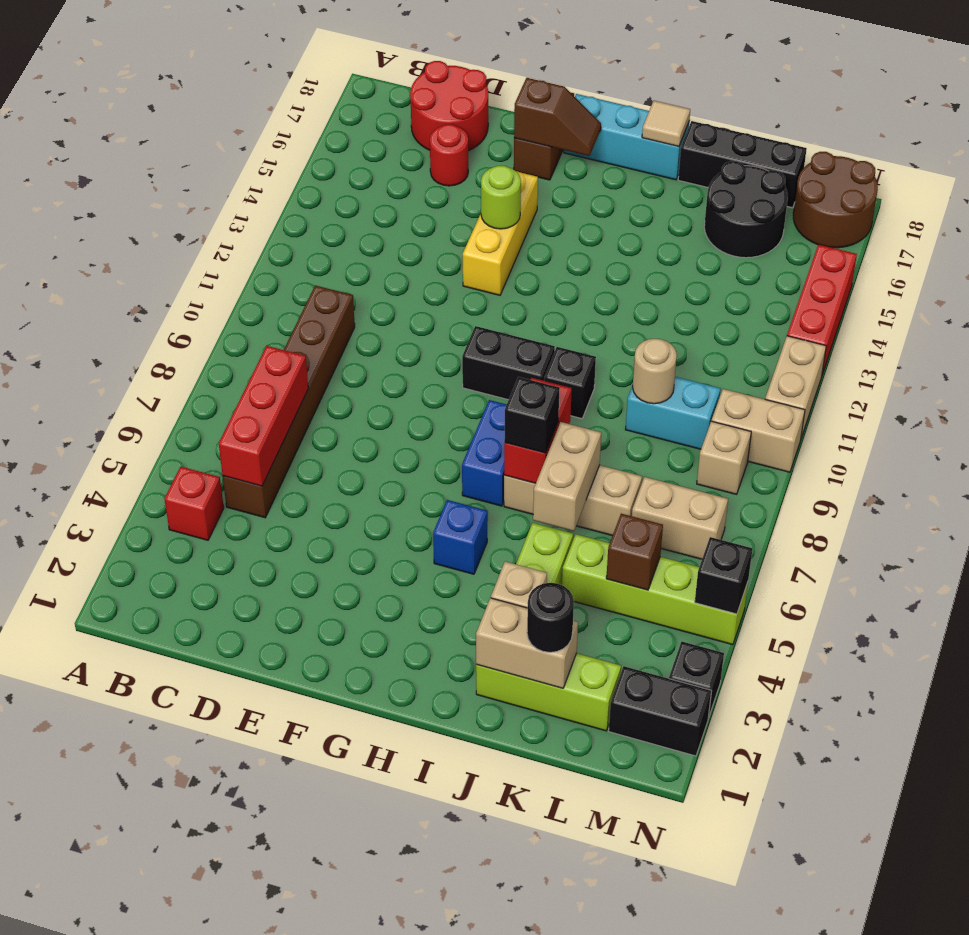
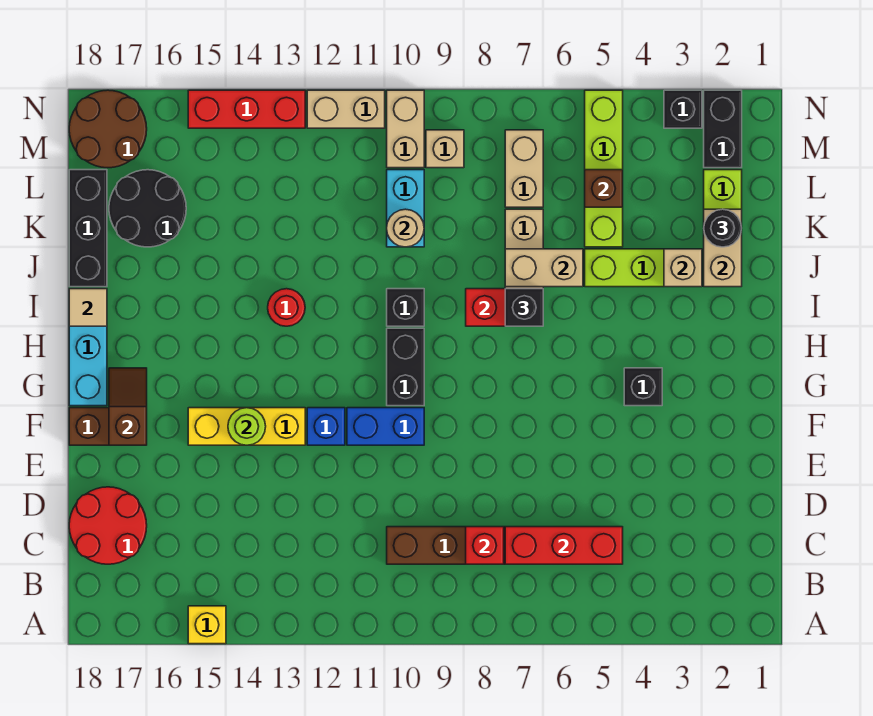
none -> yellow 1x1 brick [188,606,226,644]
red 1x1 brick [165,467,224,540] -> red 1x1 brick moved to [466,527,504,564]
red 1x1 round brick [430,124,468,186] -> red 1x1 round brick moved to [268,289,305,326]
blue 1x1 brick [433,500,488,574] -> blue 1x1 brick moved to [307,408,345,445]
blue 1x2 brick [462,400,507,506] -> blue 1x2 brick moved to [347,408,424,445]
black 1x1 brick [695,537,752,614] -> black 1x1 brick moved to [624,368,662,406]

